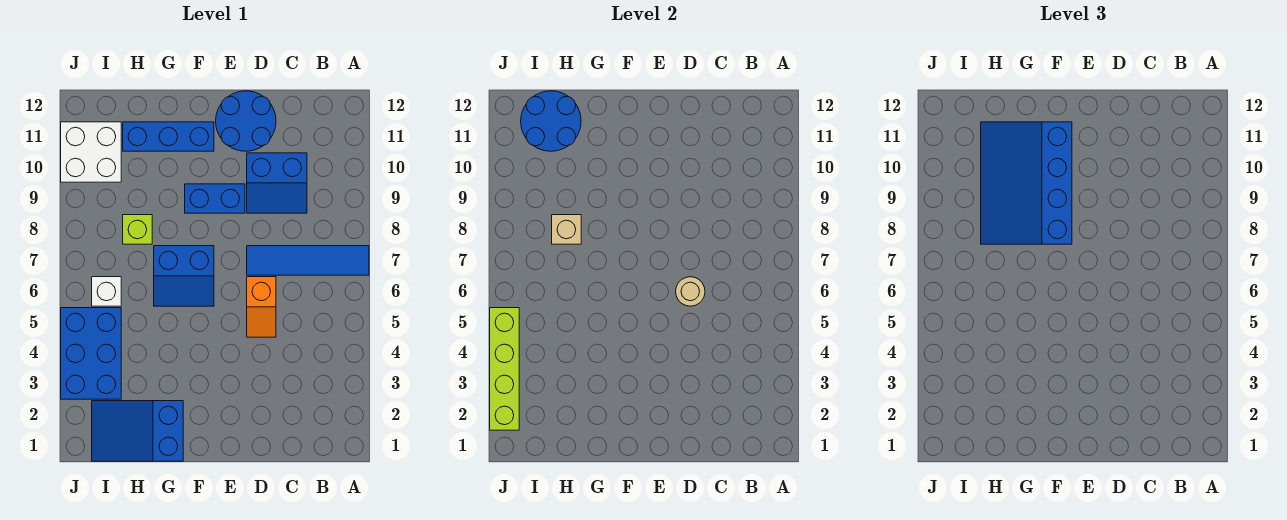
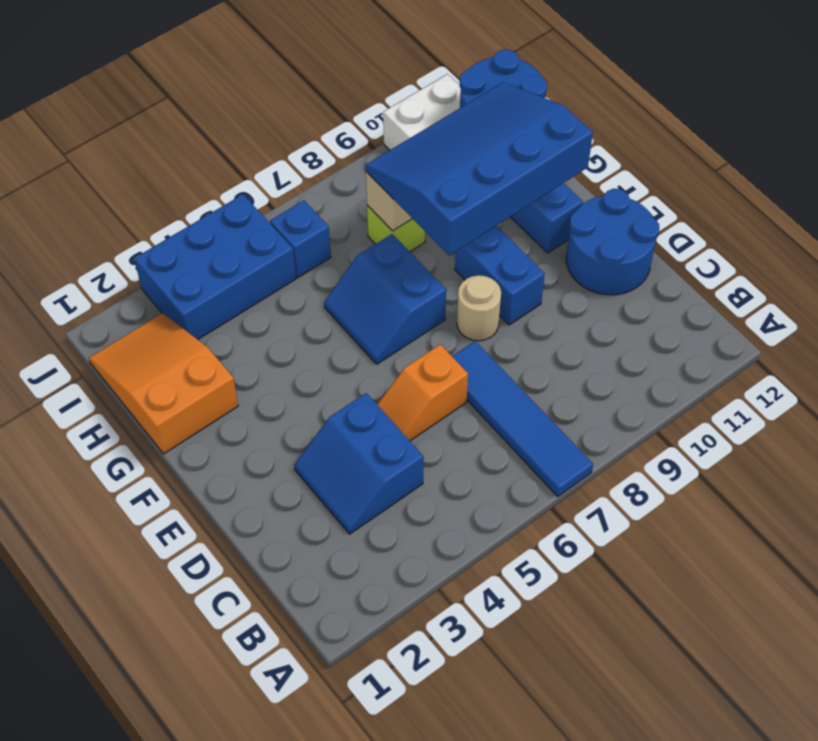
blue 2x2 slope [247,153,307,213] -> blue 2x2 slope moved to [294,393,424,534]
tan 1x1 round brick [676,277,705,306] -> tan 1x1 round brick moved to [457,275,501,341]
blue 2x3 slope [92,401,183,461] -> orange 2x3 slope [89,313,238,454]
white 1x1 brick [92,277,121,306] -> blue 1x1 brick [270,200,331,278]
lime 1x4 brick [490,308,519,430] -> none

